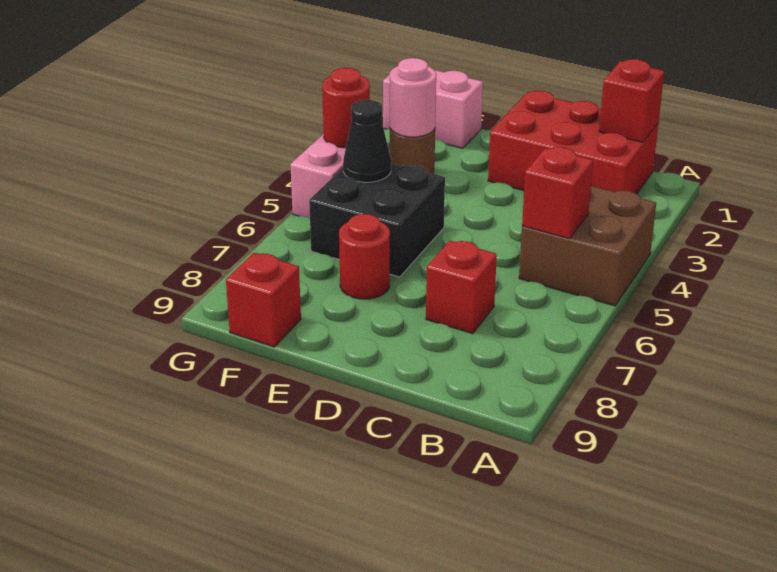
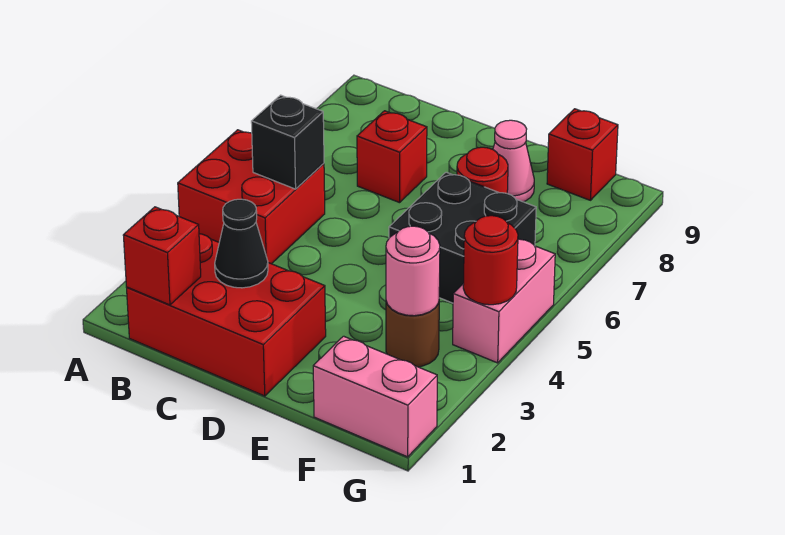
brown 2x2 brick [519,186,656,306] -> red 2x2 brick [178,130,325,264]
red 1x1 brick [522,147,593,239] -> black 1x1 brick [251,95,324,189]
none -> pink 1x1 cone [493,120,534,202]
black 1x1 cone [343,100,391,182] -> black 1x1 cone moved to [215,199,268,288]

